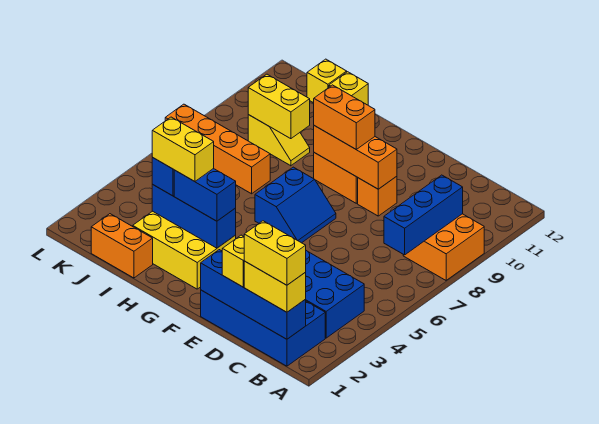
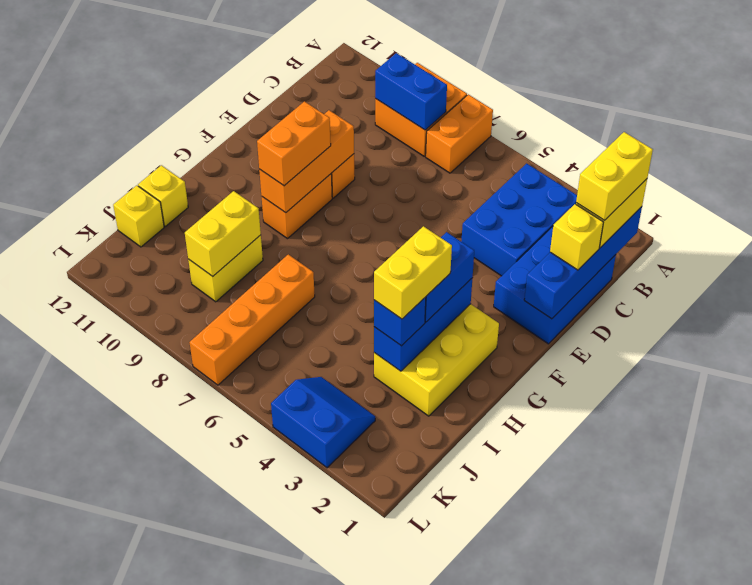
blue 2x4 brick [201,290,325,366] -> blue 2x3 brick [494,227,616,344]
blue 1x3 brick [384,175,463,255] -> blue 1x2 brick [375,53,447,130]
blue 2x2 slope [255,167,336,243] -> blue 2x2 slope moved to [271,377,375,468]
orange 1x2 brick [91,214,153,278] -> orange 1x2 brick moved to [426,94,493,173]
yellow 1x2 slope [248,115,310,166] -> yellow 1x2 brick [188,235,263,302]

